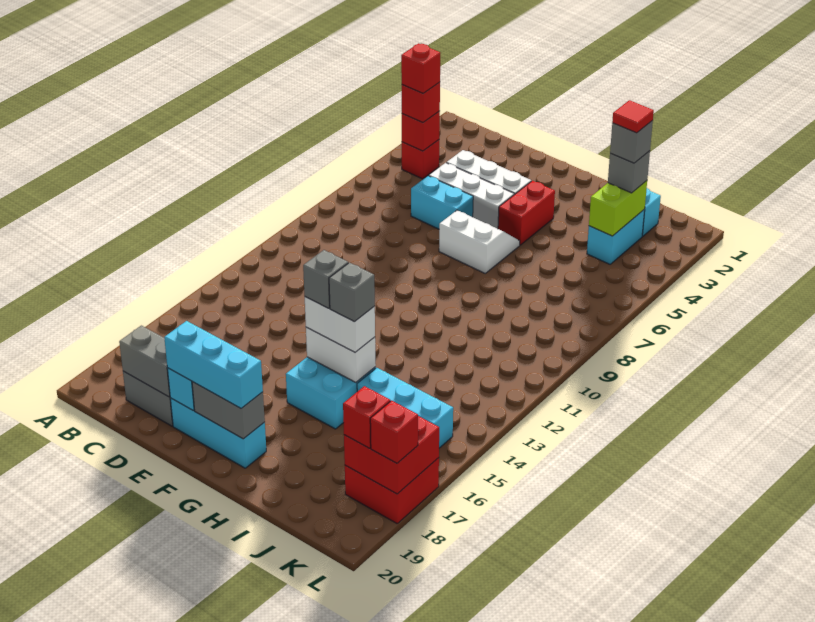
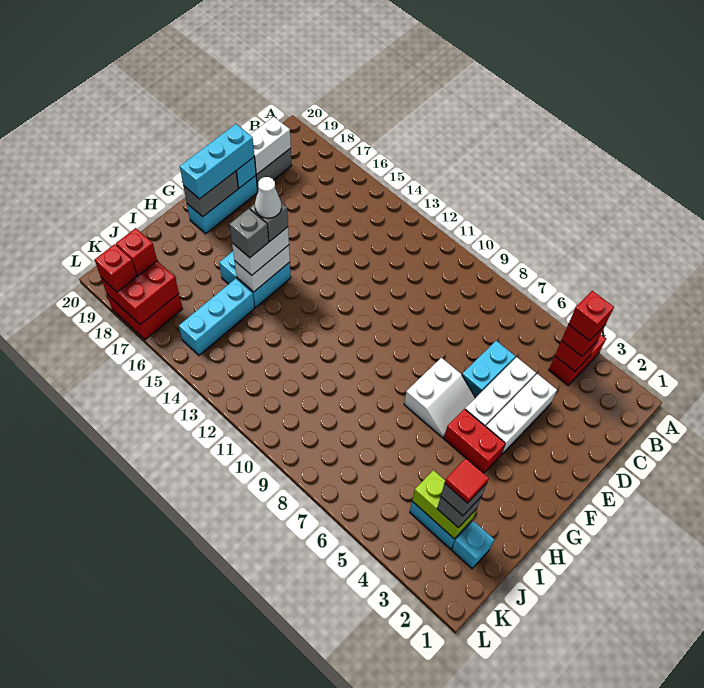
red 1x1 brick [402,140,439,179] -> red 1x2 brick [549,335,606,385]
grey 1x2 brick [119,325,170,397] -> white 1x2 brick [250,117,291,174]
none -> white 1x1 cone [255,177,281,218]

